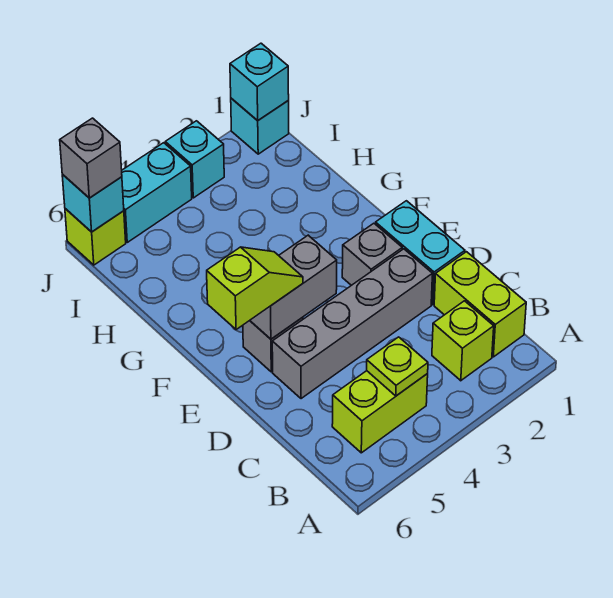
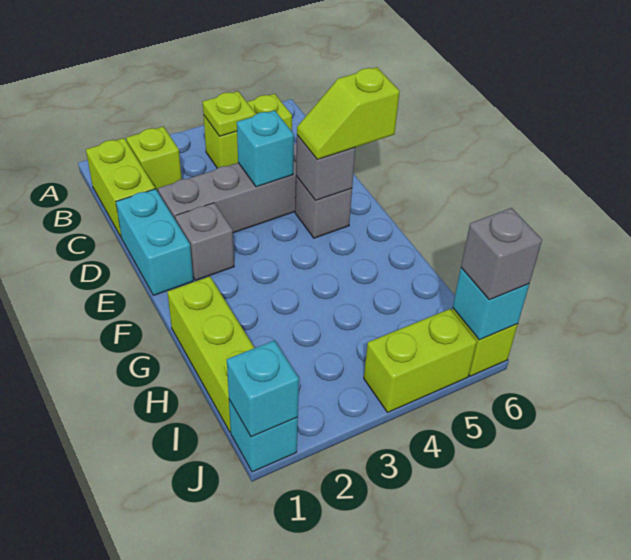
grey 1x2 brick [250,235,337,339] -> grey 1x1 brick [296,135,355,201]
none -> lime 1x3 brick [167,276,254,432]
cyan 1x1 brick [165,121,224,198] -> cyan 1x1 brick moved to [237,110,294,187]
cyan 1x2 brick [122,143,192,242] -> lime 1x2 brick [364,309,477,412]

